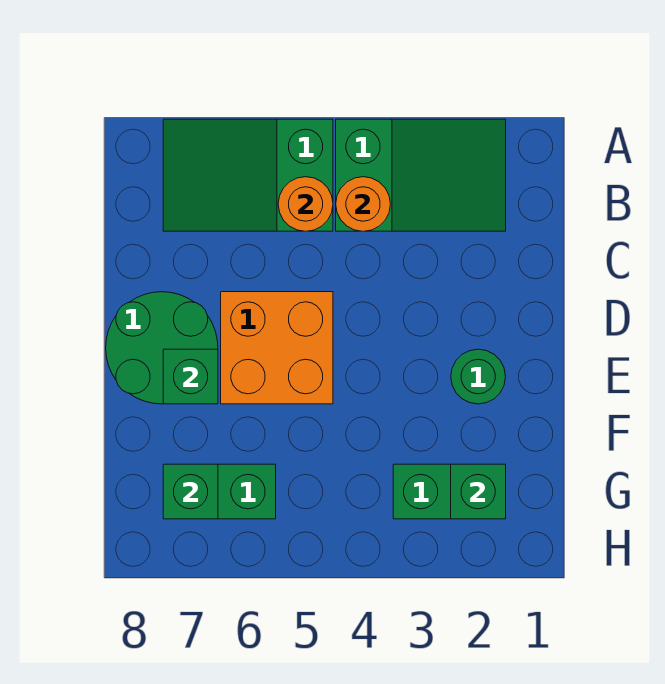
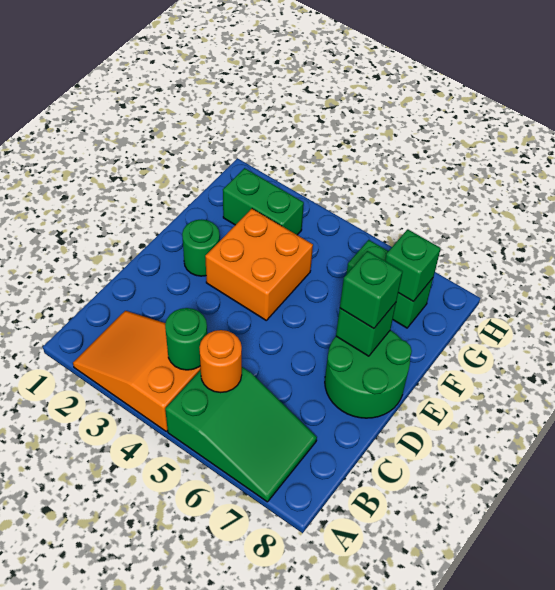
green 2x3 slope [336,119,506,231] -> orange 2x3 slope [73,311,201,431]
orange 1x1 round brick [336,177,390,231] -> green 1x1 round brick [165,308,207,370]
orange 2x2 brick [221,292,333,404] -> orange 2x2 brick moved to [205,209,313,320]
green 1x1 brick [451,464,506,519] -> green 1x1 brick moved to [340,251,403,329]

